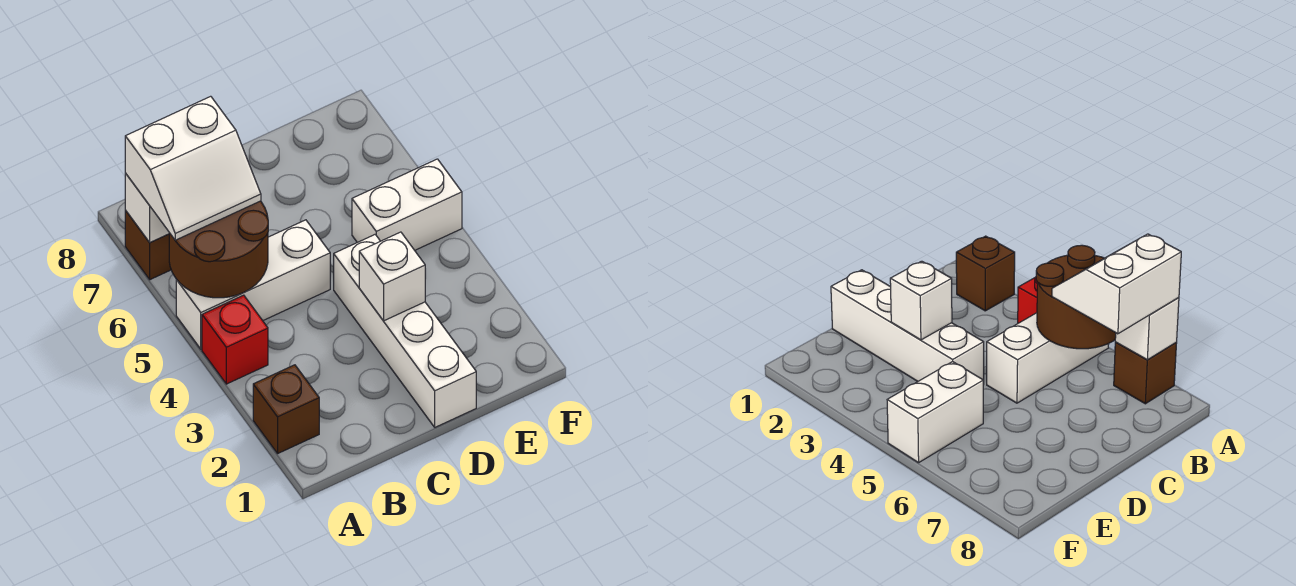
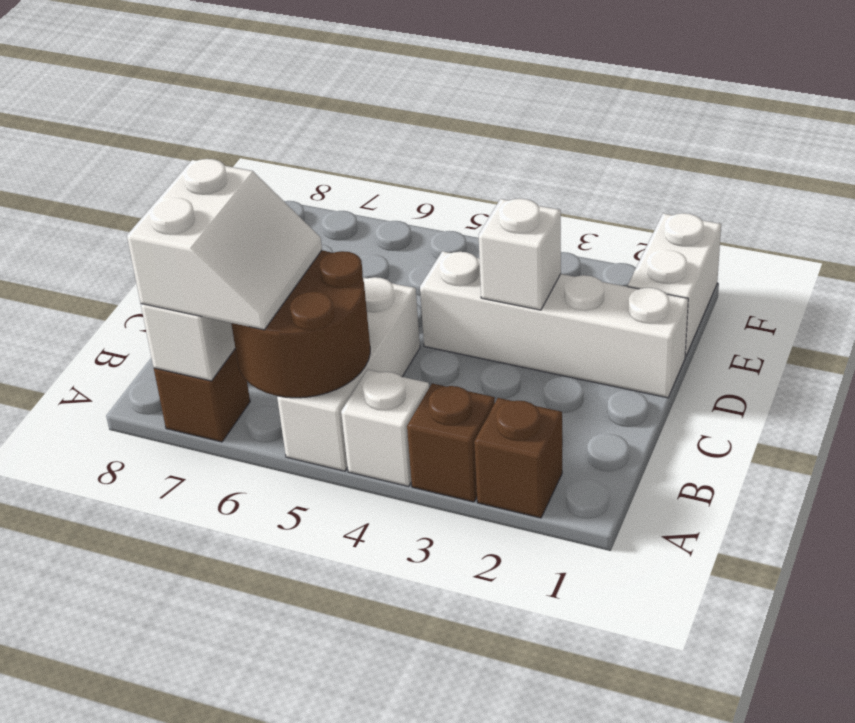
none -> brown 1x1 brick [407,383,495,502]
red 1x1 brick [202,295,268,384] -> white 1x1 brick [341,370,429,486]
white 1x2 brick [352,159,462,250] -> white 1x2 brick moved to [628,213,721,357]

